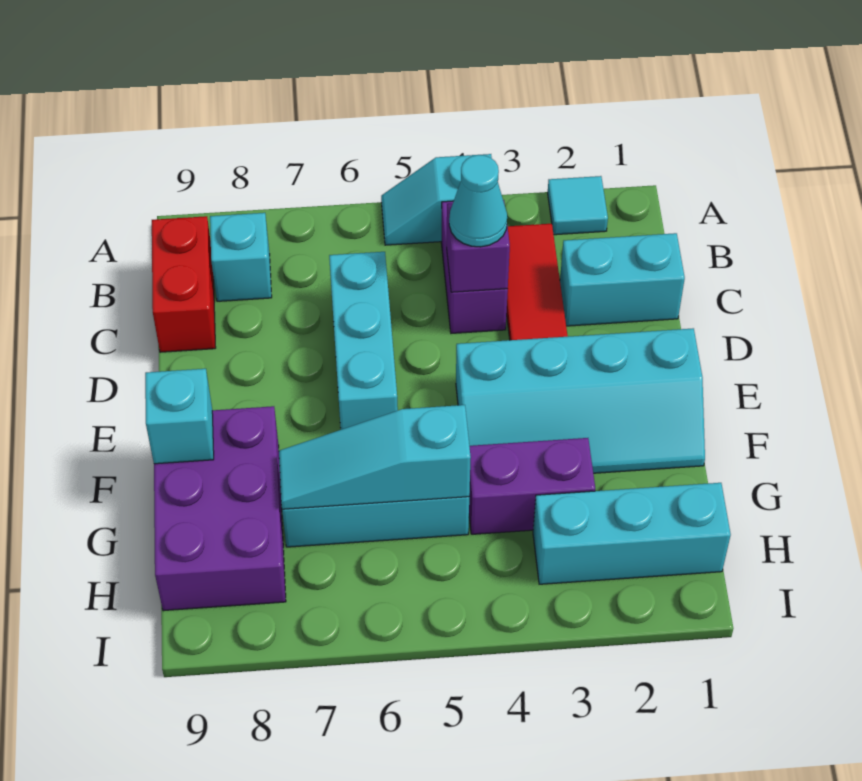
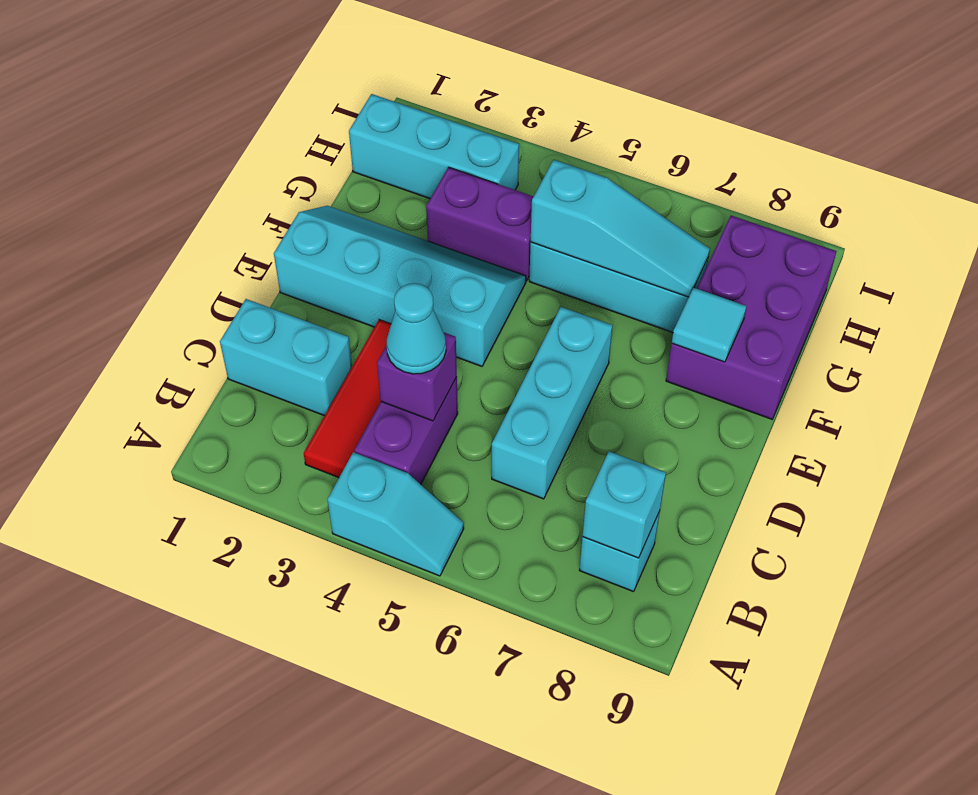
cyan 1x1 tile [548,176,608,235] -> cyan 1x1 tile moved to [672,288,746,362]
red 1x2 brick [152,216,216,352] -> none
cyan 1x1 brick [145,369,214,464] -> cyan 1x1 brick moved to [583,451,666,558]

